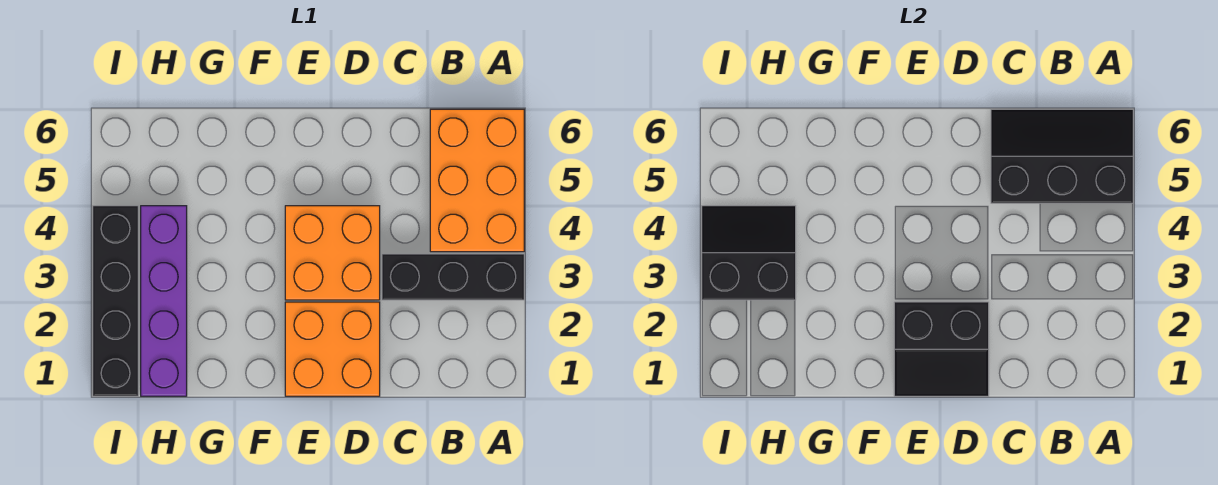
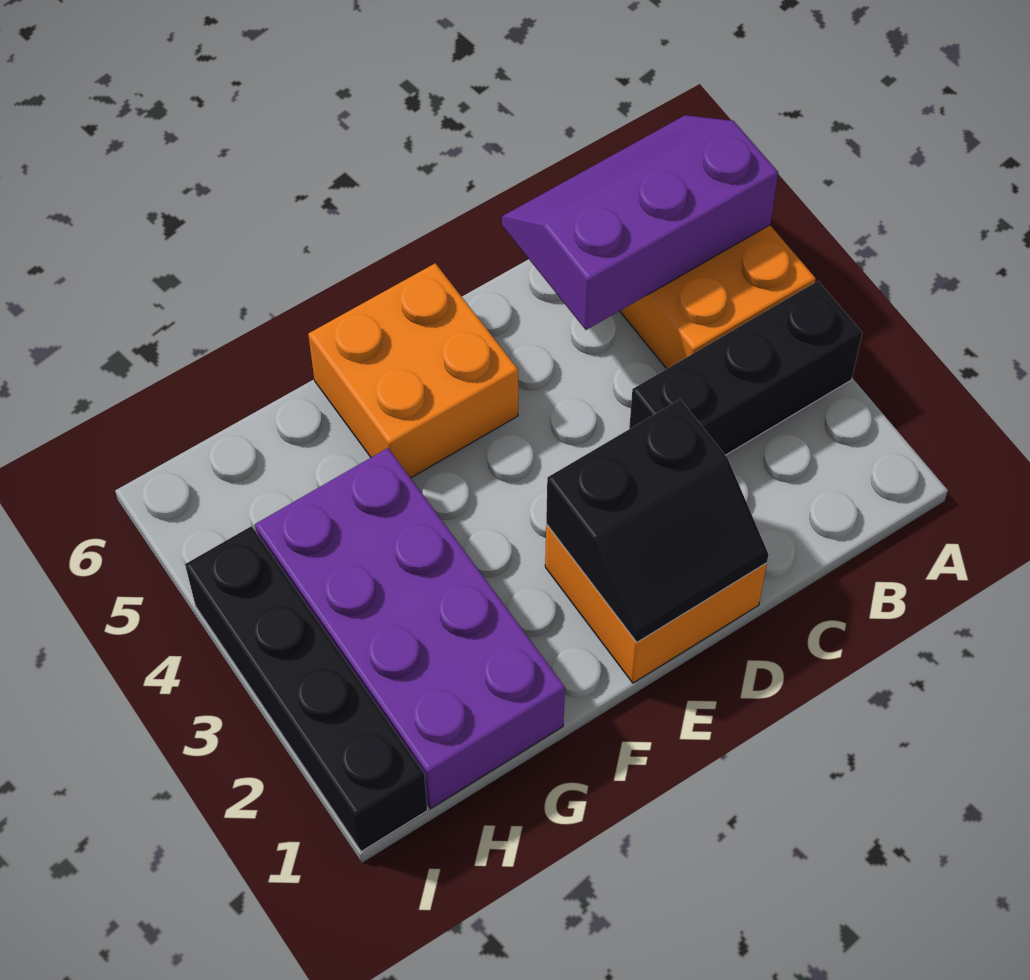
black 2x3 slope [991,109,1133,203] -> purple 2x3 slope [502,115,778,330]
orange 2x2 brick [285,206,380,300] -> orange 2x2 brick moved to [308,263,518,478]
purple 1x4 brick [141,206,187,396] -> purple 2x4 brick [255,448,565,808]
black 2x2 slope [702,206,796,300] -> none

